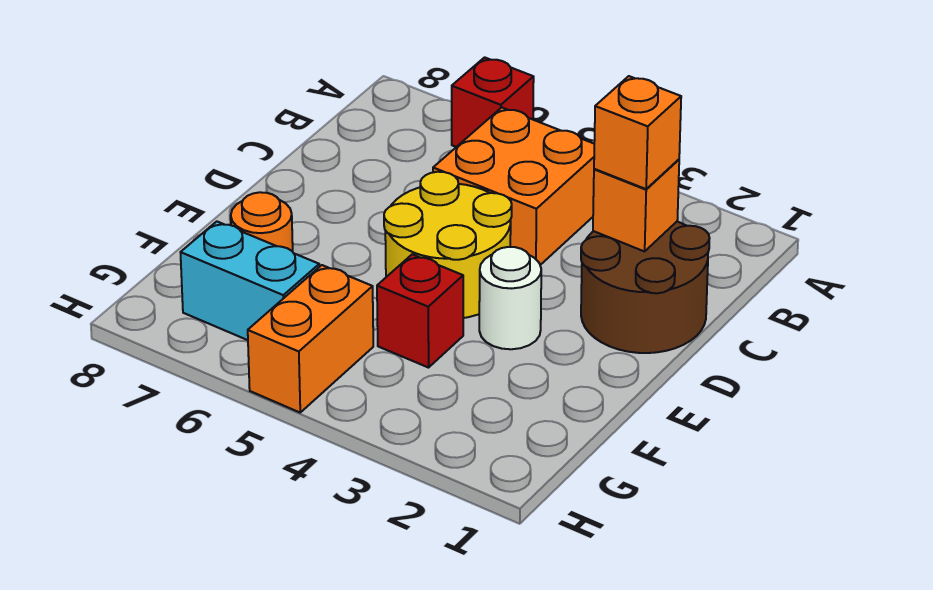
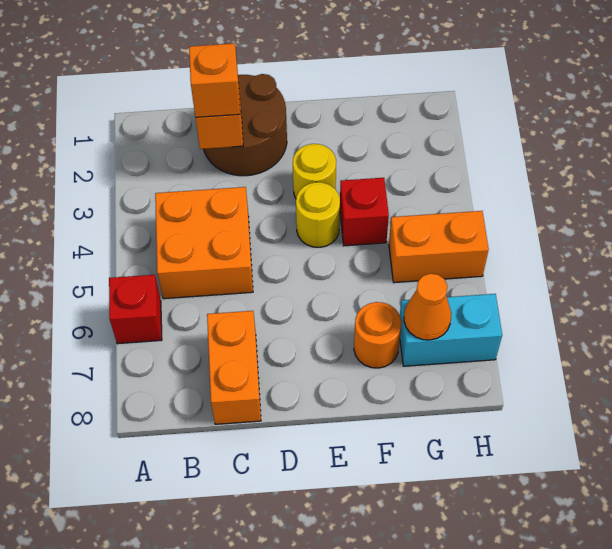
none -> orange 1x2 brick [207,311,261,424]
yellow 2x2 round brick [384,172,512,318] -> yellow 1x1 round brick [296,182,340,247]
white 1x1 round brick [479,247,541,349] -> yellow 1x1 round brick [293,144,336,198]
cyan 1x2 brick [180,222,319,340] -> cyan 1x2 brick turned to [400,294,502,366]
none -> orange 1x1 cone [404,274,451,340]

